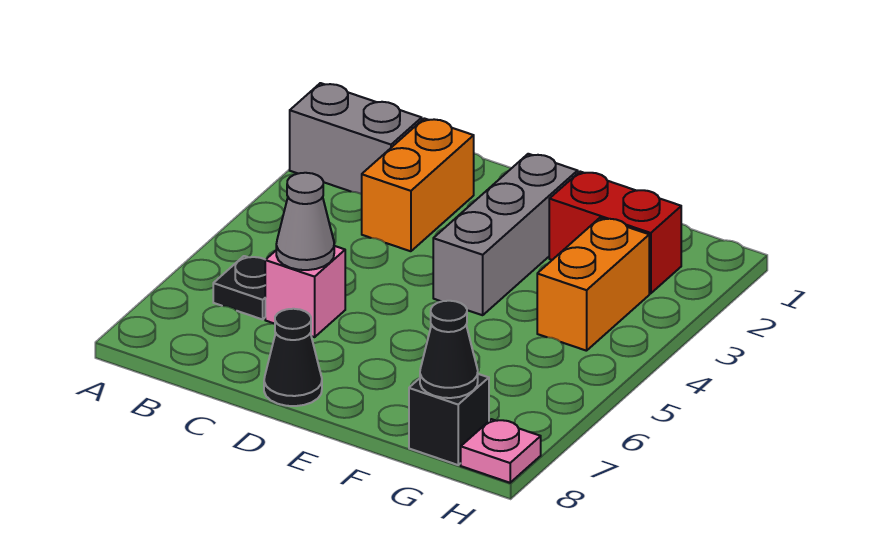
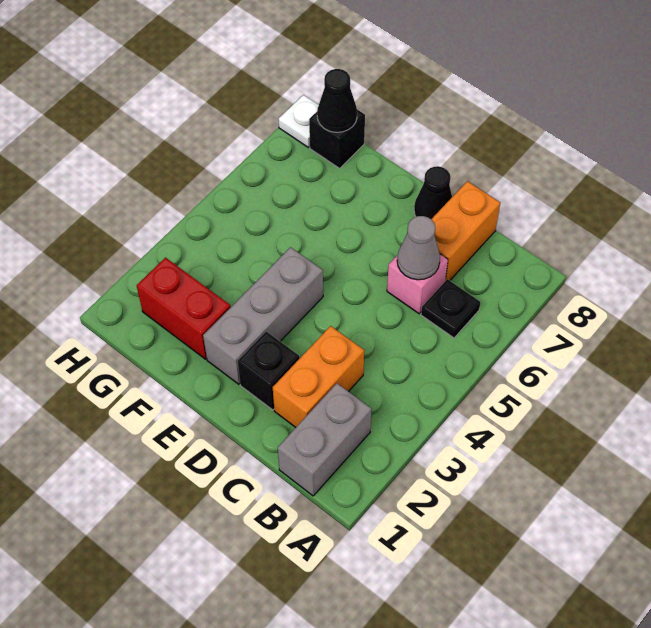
grey 1x2 brick [290,83,422,194] -> grey 1x2 brick turned to [278,383,371,496]
none -> black 1x1 brick [237,331,300,410]
orange 1x2 brick [537,218,649,351] -> orange 1x2 brick moved to [431,181,500,281]
pink 1x1 plate [461,419,541,483] -> white 1x1 plate [279,95,319,147]

